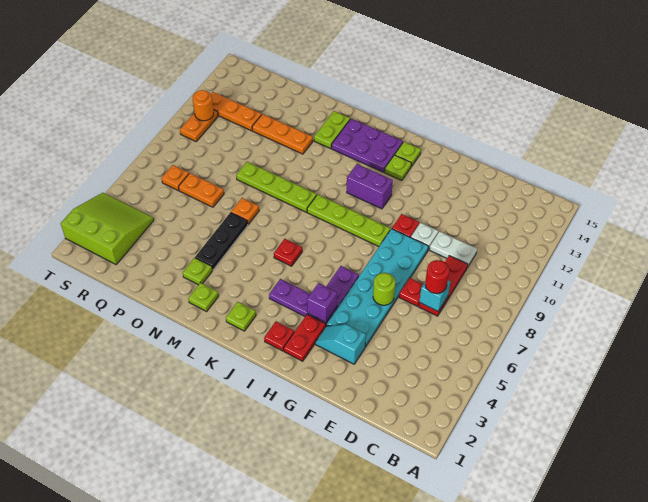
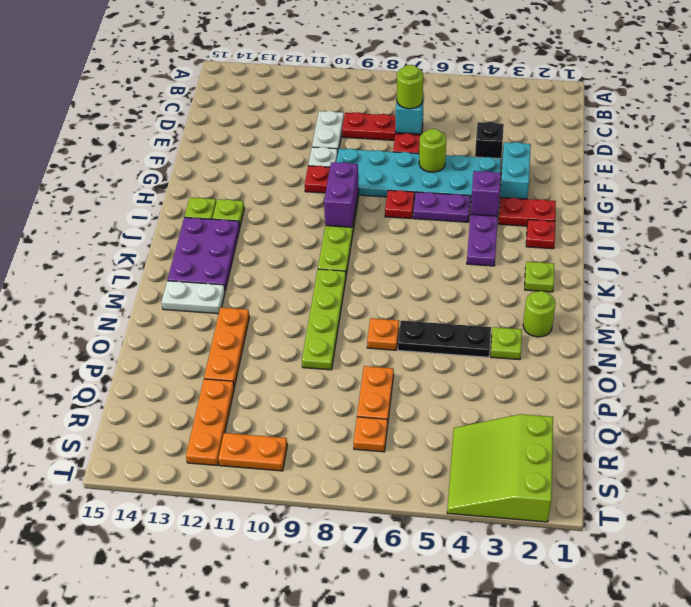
red 1x1 round brick [425,260,449,294] -> lime 1x1 round brick [397,65,423,109]
none -> black 1x1 brick [475,122,504,159]
cyan 1x2 slope [315,324,366,364] -> cyan 1x2 brick [500,142,531,199]
purple 1x2 brick [347,164,393,209] -> purple 1x2 brick moved to [324,162,358,227]
red 1x1 plate [274,239,302,266] -> red 1x1 plate moved to [385,190,414,219]
lime 1x1 plate [188,283,219,311] -> lime 1x1 round brick [523,291,556,337]
lime 1x2 plate [314,111,350,149] -> white 1x2 plate [162,281,225,314]
orange 1x1 round brick [193,90,214,121] -> none

